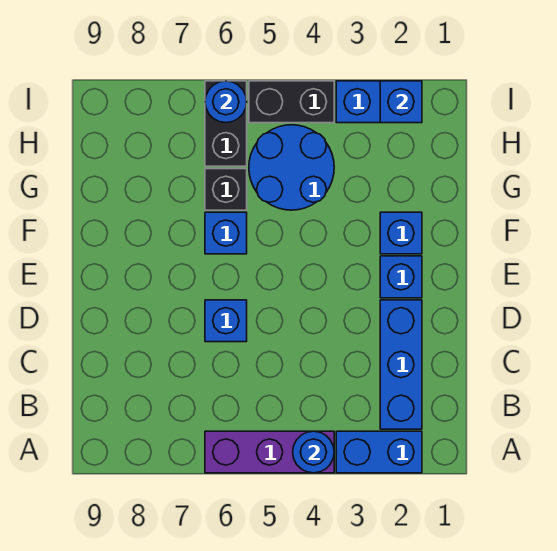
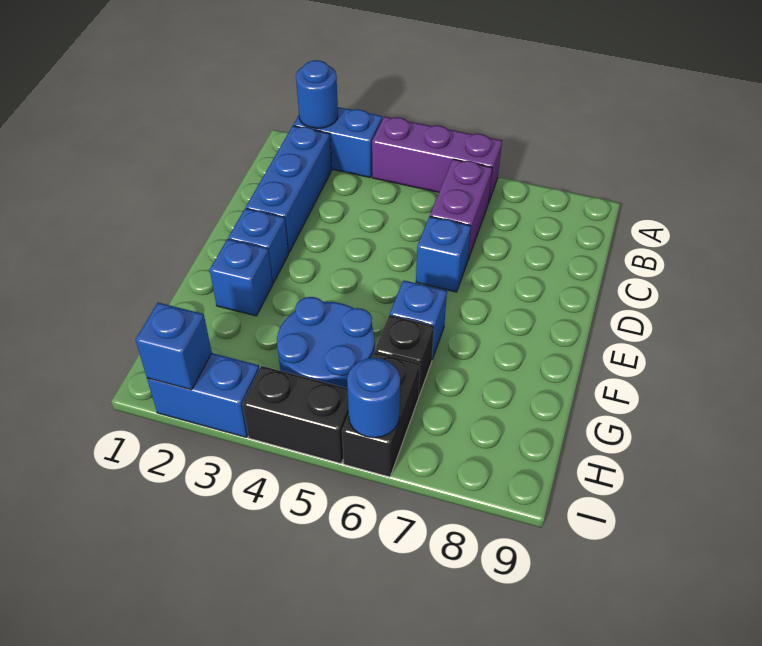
blue 1x1 round brick [293,431,334,473] -> blue 1x1 round brick moved to [296,60,338,128]
none -> purple 1x2 brick [430,159,492,259]

